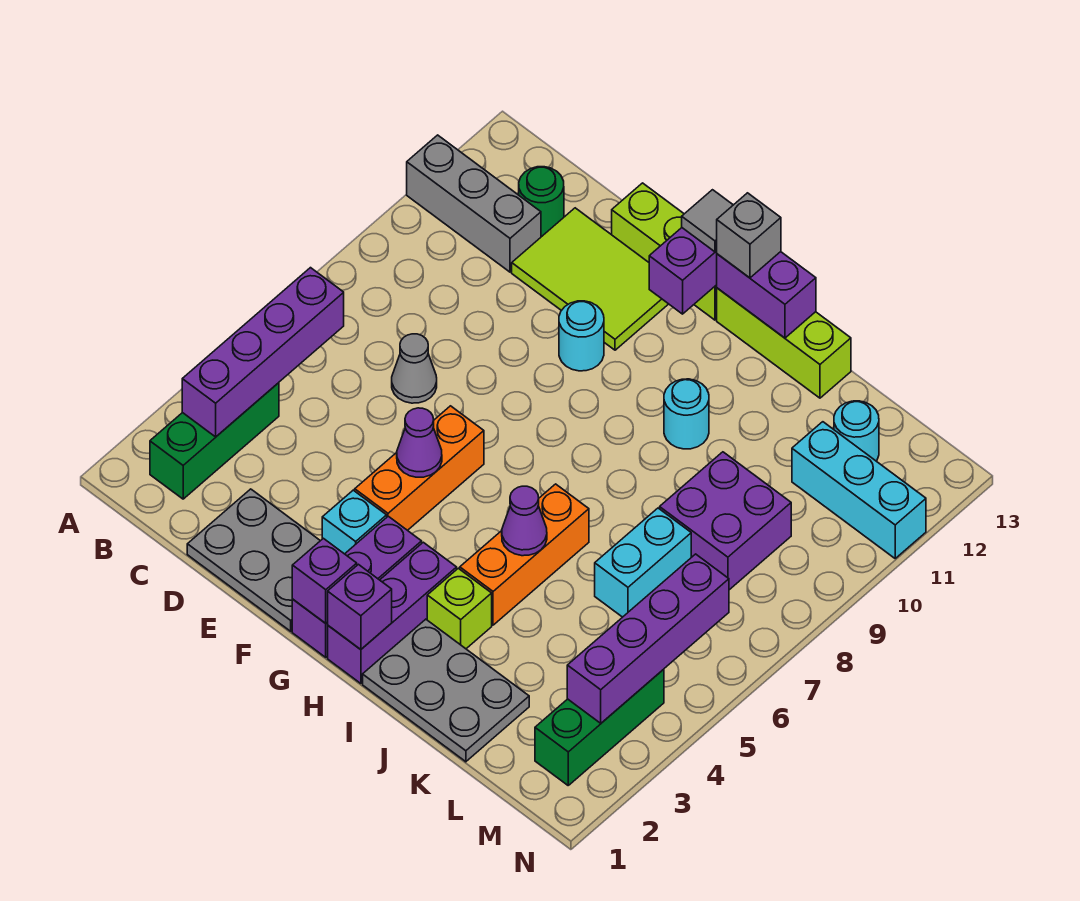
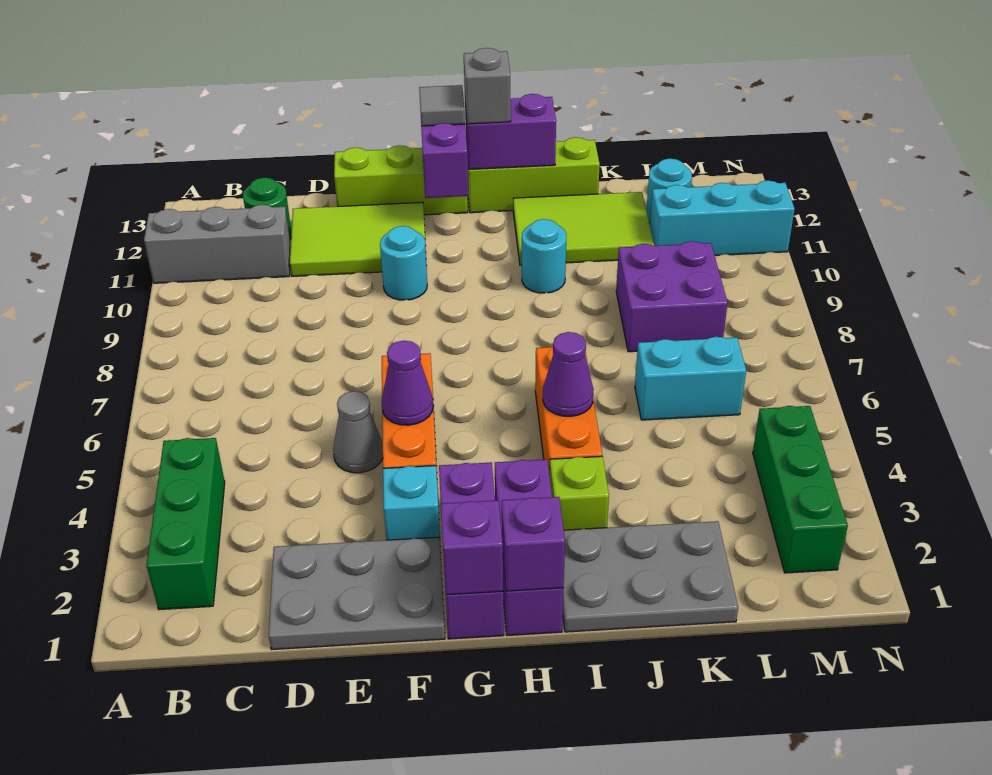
purple 1x4 brick [182,268,344,437] -> none
grey 1x1 cone [392,334,437,403] -> grey 1x1 cone moved to [333,391,383,473]
none -> lime 2x3 tile [513,192,654,265]
cyan 1x2 brick [595,508,691,617] -> cyan 1x2 brick turned to [635,337,746,420]
purple 1x4 brick [567,554,729,723] -> none

